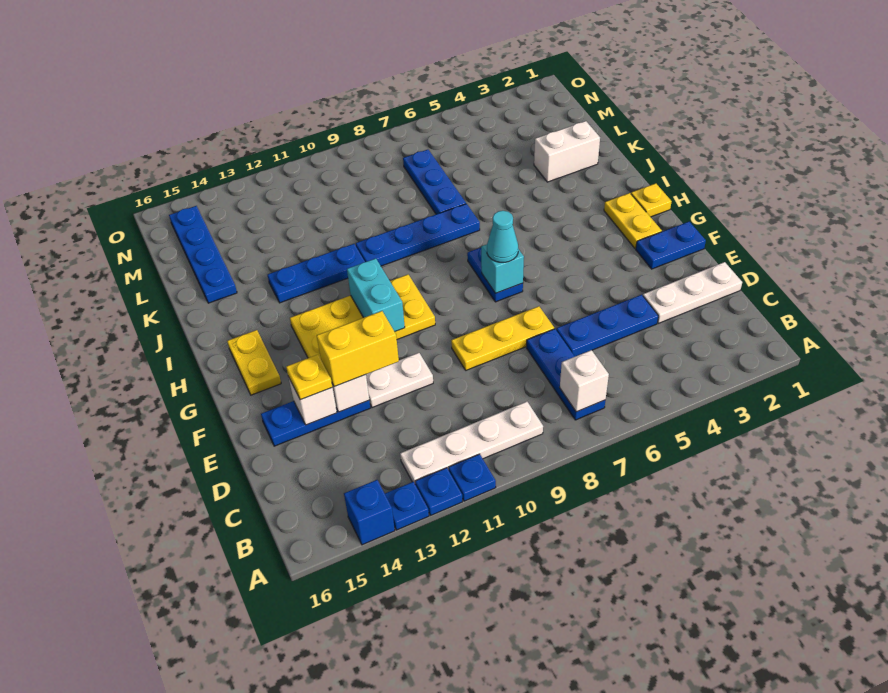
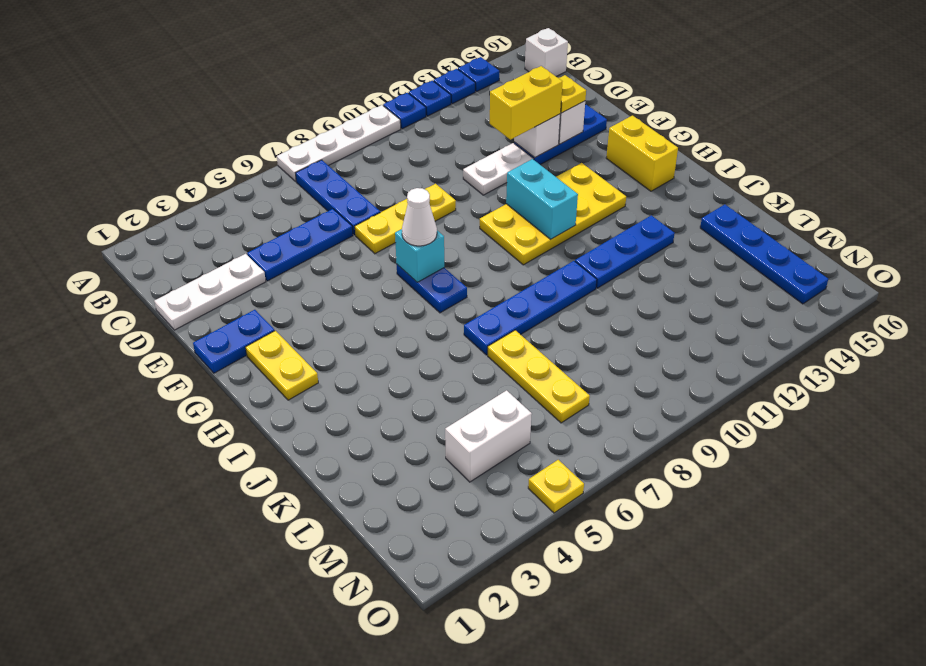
blue 1x1 brick [344,480,395,545] -> blue 1x1 plate [458,57,499,92]
white 1x1 brick [560,350,609,412] -> white 1x1 brick moved to [525,28,568,76]
white 1x4 plate [400,402,543,483] -> white 1x4 plate moved to [277,105,401,181]
cyan 1x1 cone [487,211,518,262] -> white 1x1 cone [402,188,437,246]
yellow 1x2 plate [227,330,281,395] -> yellow 1x2 brick [606,116,678,191]
yellow 1x1 plate [631,183,672,217] -> yellow 1x1 plate moved to [528,460,584,513]
white 1x2 brick [534,121,600,182] -> white 1x2 brick moved to [445,390,532,482]
blue 1x3 plate [403,150,466,214] -> yellow 1x3 plate [488,330,590,423]

